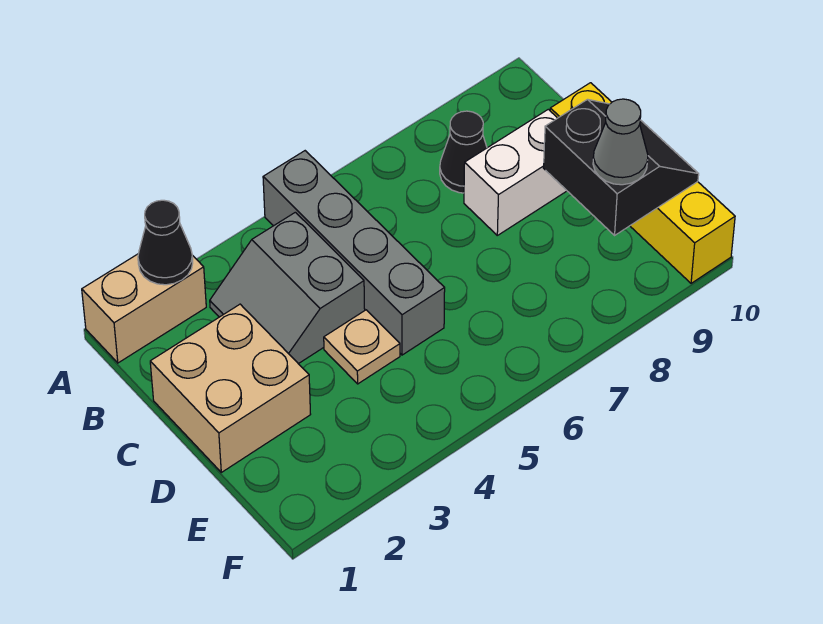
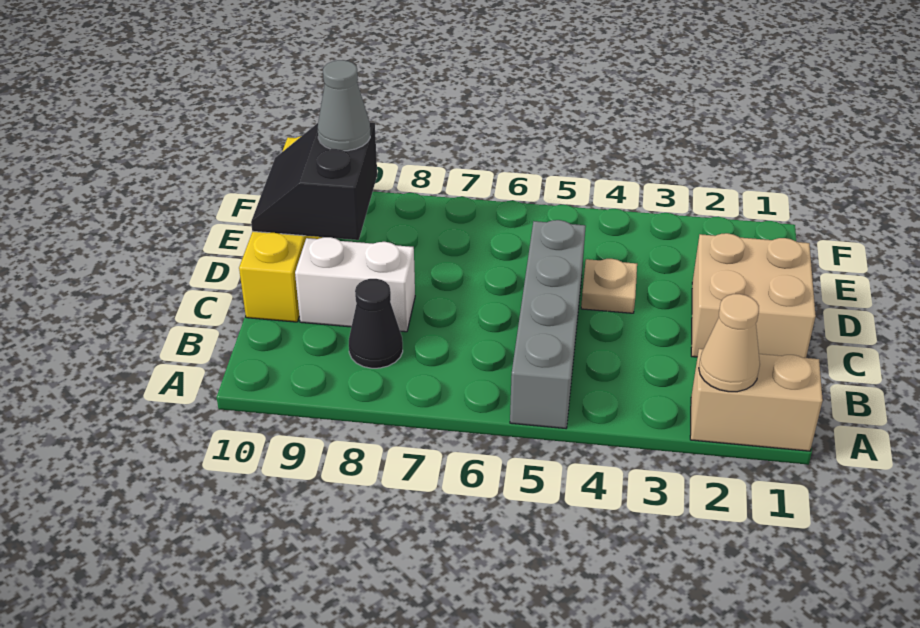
black 1x1 cone [138,200,193,285] -> tan 1x1 cone [699,294,760,392]
grey 2x2 slope [210,212,365,364] -> none

